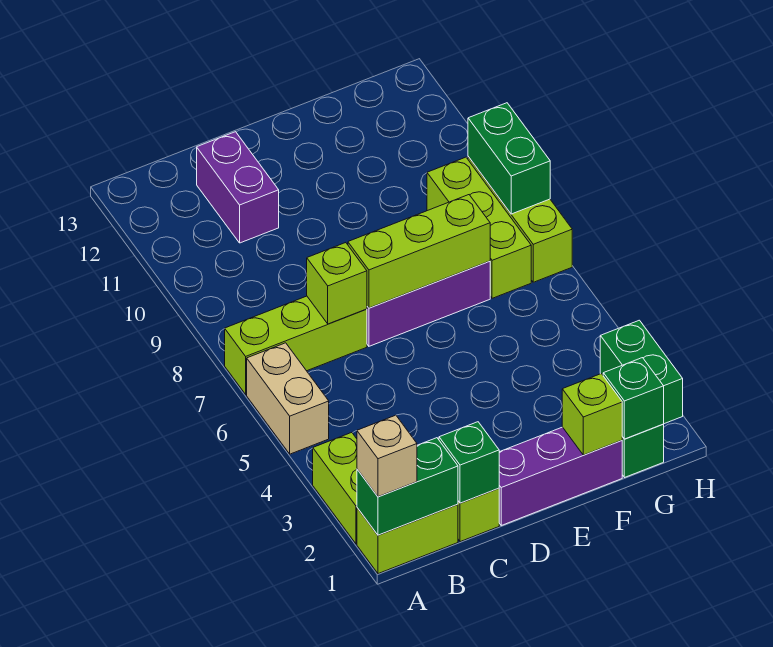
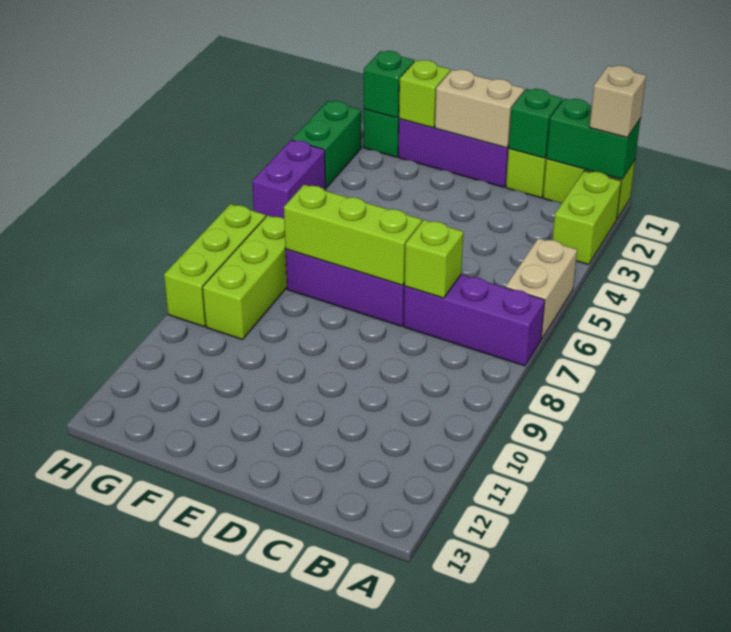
lime 1x3 brick [225,296,367,394] -> purple 1x3 brick [404,274,545,366]
purple 1x2 brick [197,132,279,243] -> purple 1x2 brick moved to [252,140,326,219]
none -> tan 1x2 brick [435,69,524,148]
green 1x2 brick [468,103,550,214] -> none

